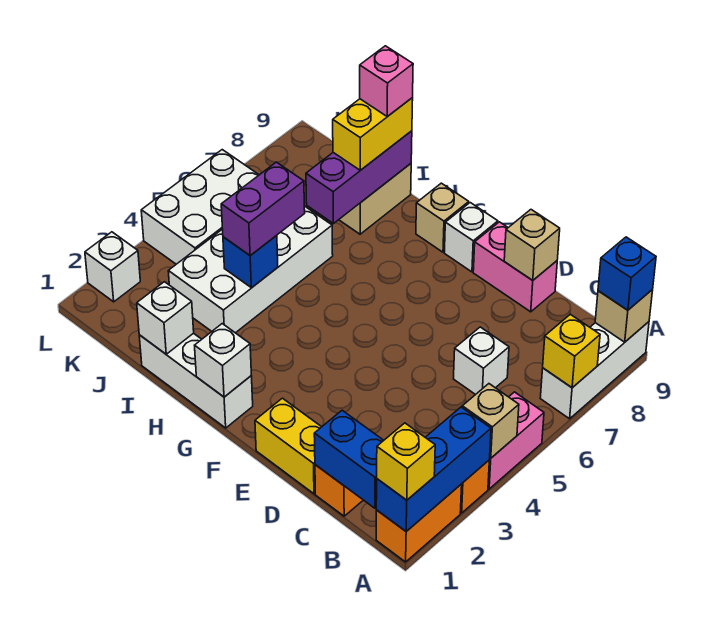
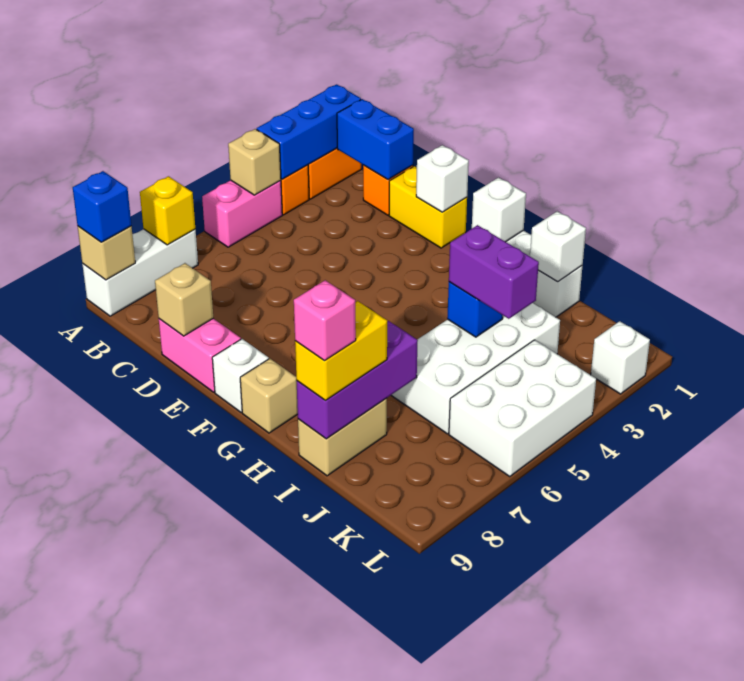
yellow 1x1 brick [377,423,435,500] -> none
white 1x1 brick [454,327,509,395] -> white 1x1 brick moved to [416,145,469,212]
purple 1x2 brick [221,162,305,256] -> purple 1x2 brick turned to [449,225,539,319]

